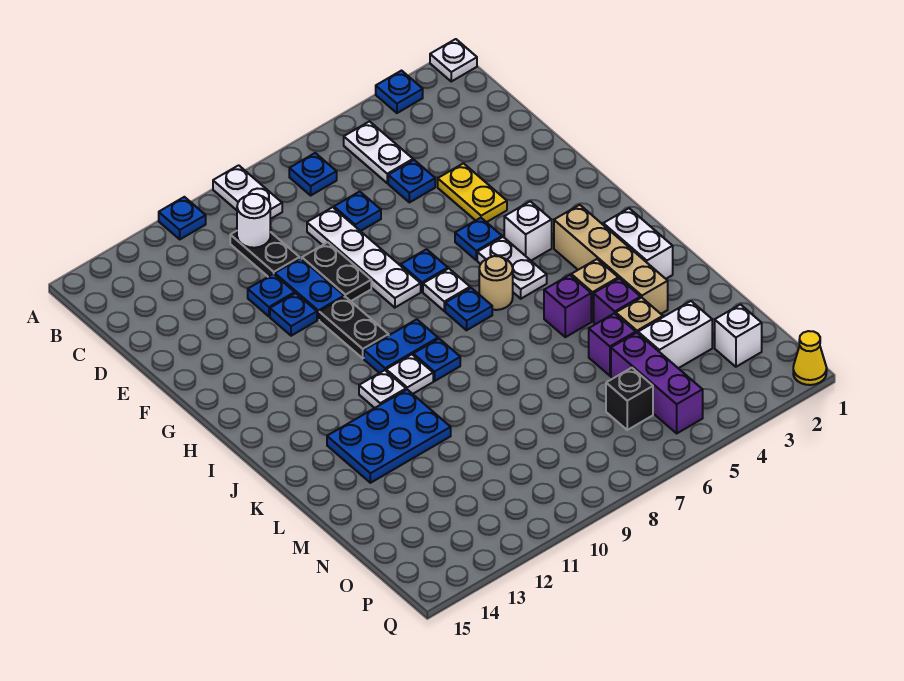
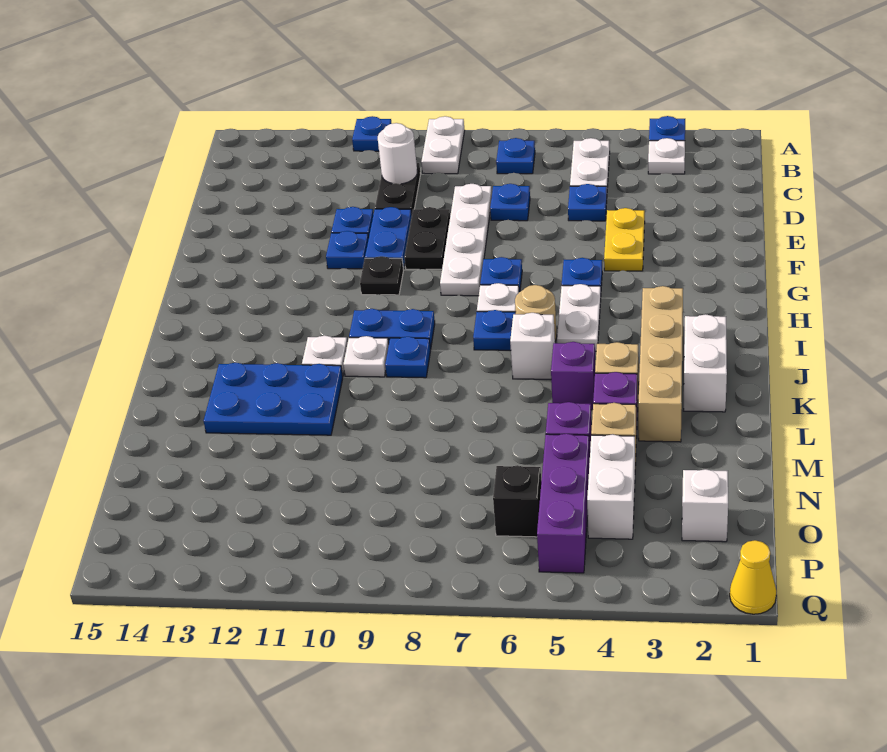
white 1x1 plate [430,39,477,81] -> white 1x1 plate moved to [648,138,685,174]
black 1x2 plate [319,297,389,358] -> black 1x1 plate [360,256,404,295]
white 1x1 brick [504,201,552,261] -> white 1x1 brick moved to [510,313,555,379]
white 1x2 brick [638,301,712,368] -> white 1x2 brick turned to [587,434,635,539]

